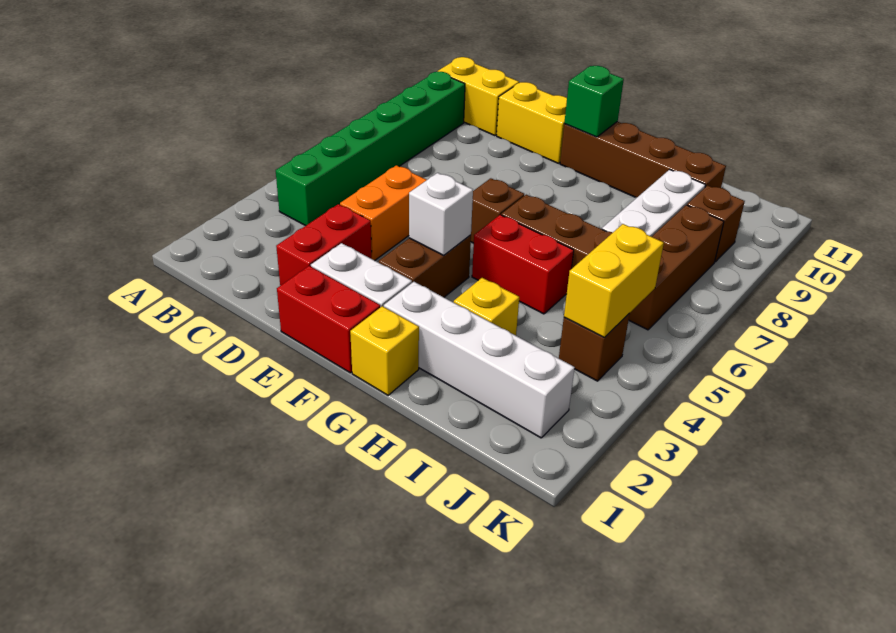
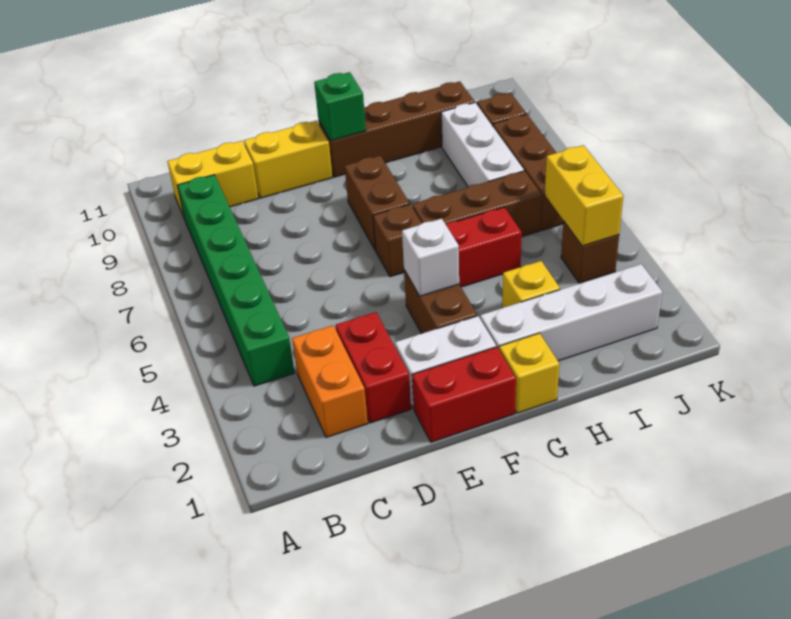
orange 1x2 brick [340,165,426,261] -> orange 1x2 brick moved to [292,326,368,438]
none -> brown 1x2 brick [345,156,410,250]

